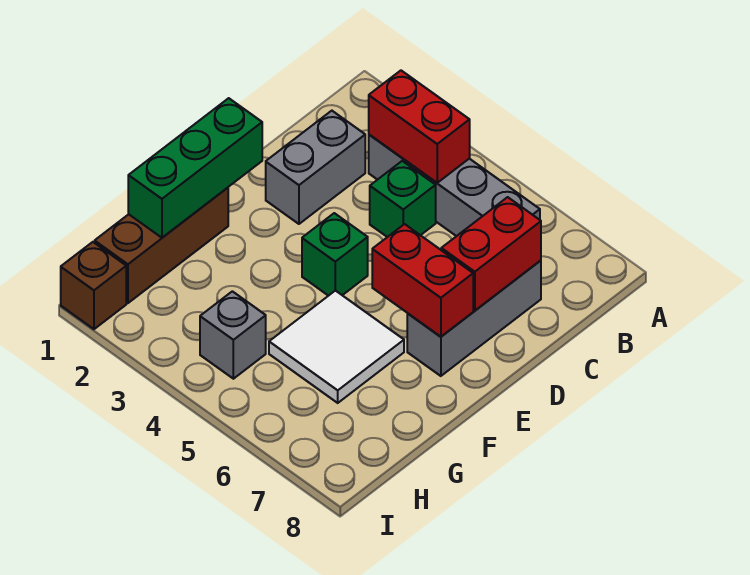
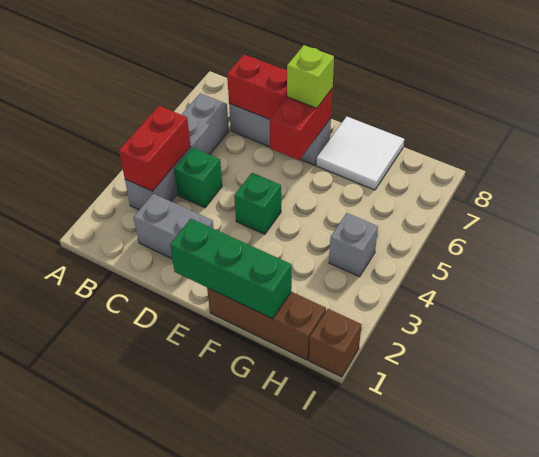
none -> lime 1x1 brick [287,45,334,108]
white 2x2 tile [269,291,404,403] -> white 2x2 tile moved to [316,117,404,190]

